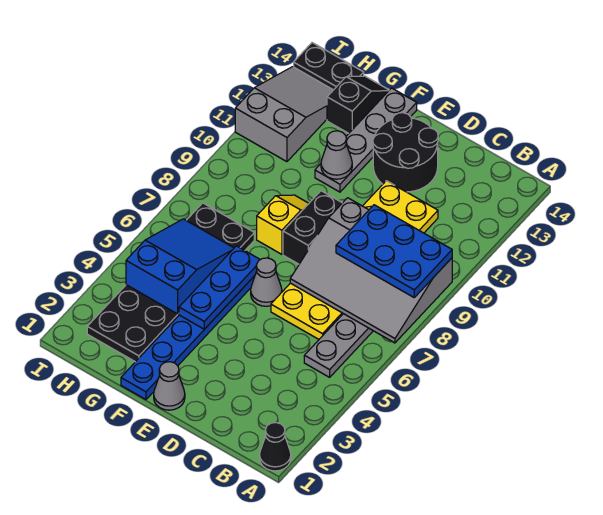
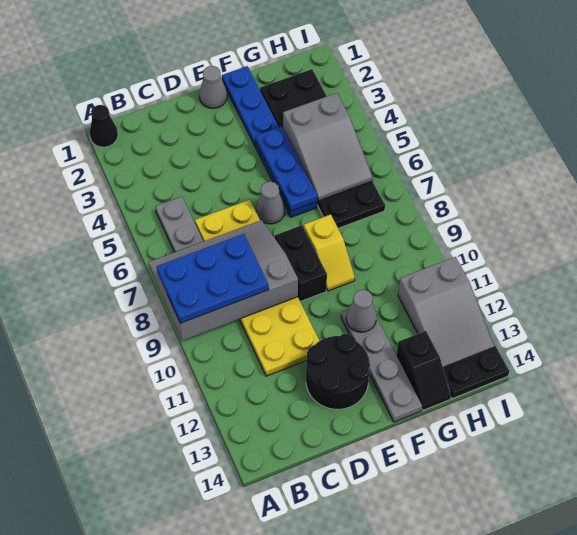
blue 2x3 slope [126,219,234,314] -> grey 2x3 slope [283,93,373,201]

